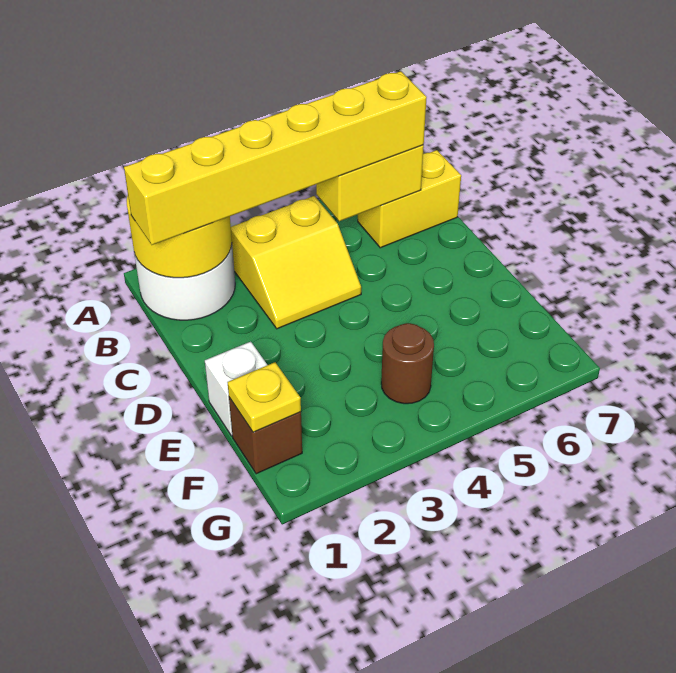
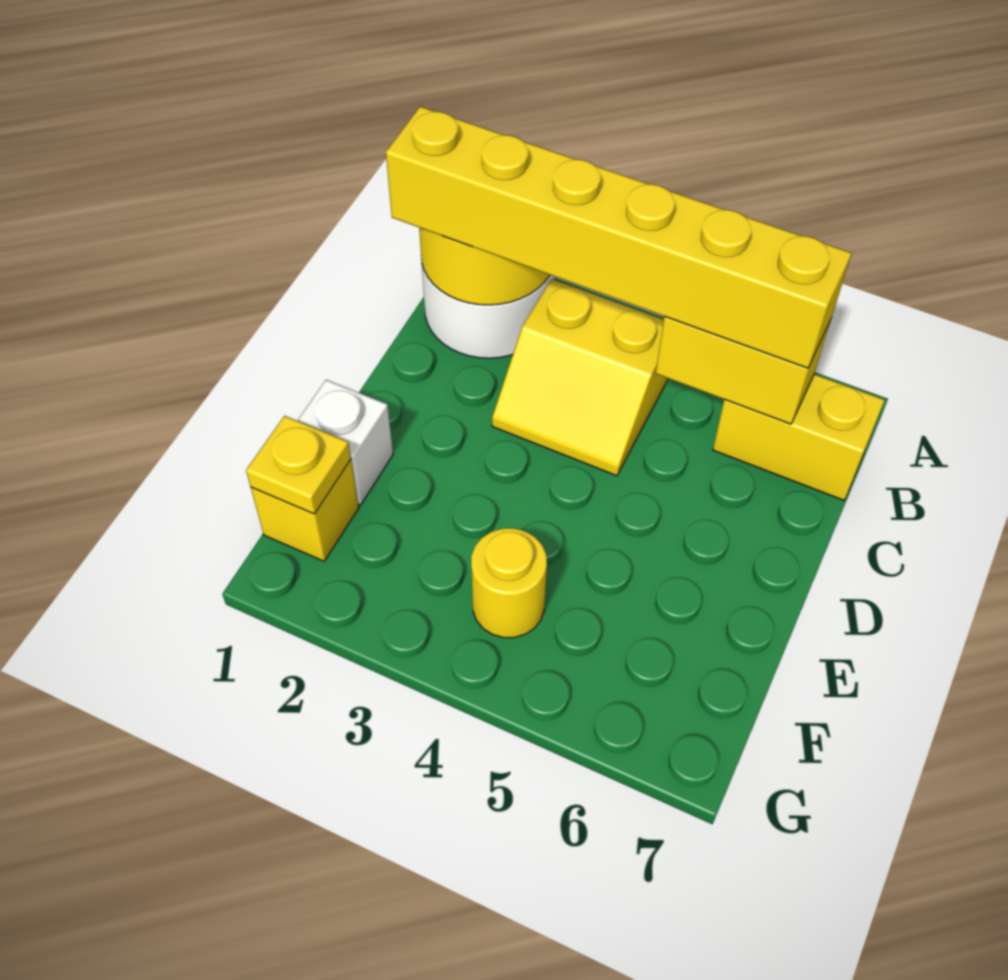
brown 1x1 brick [229,397,302,474] -> yellow 1x1 brick [251,460,359,561]
brown 1x1 round brick [381,323,434,404] -> yellow 1x1 round brick [471,528,547,638]

